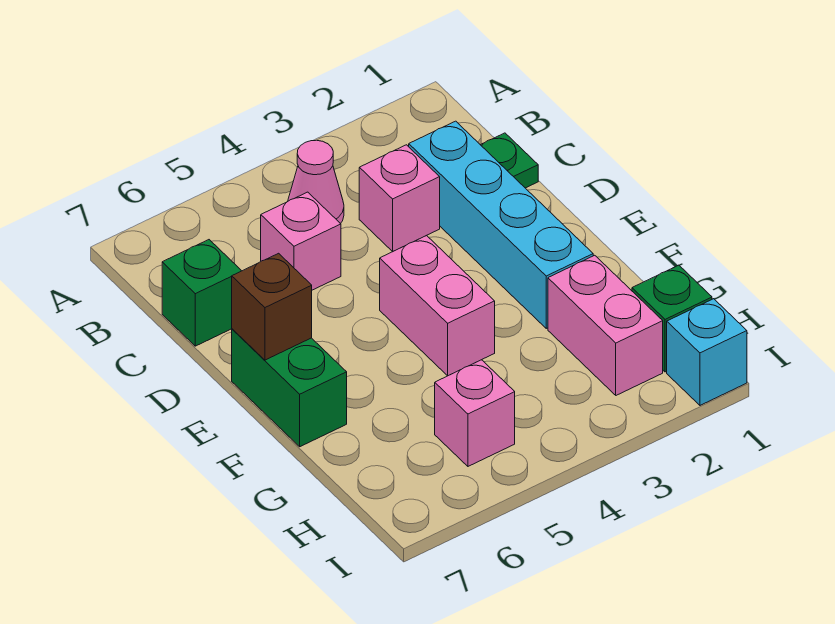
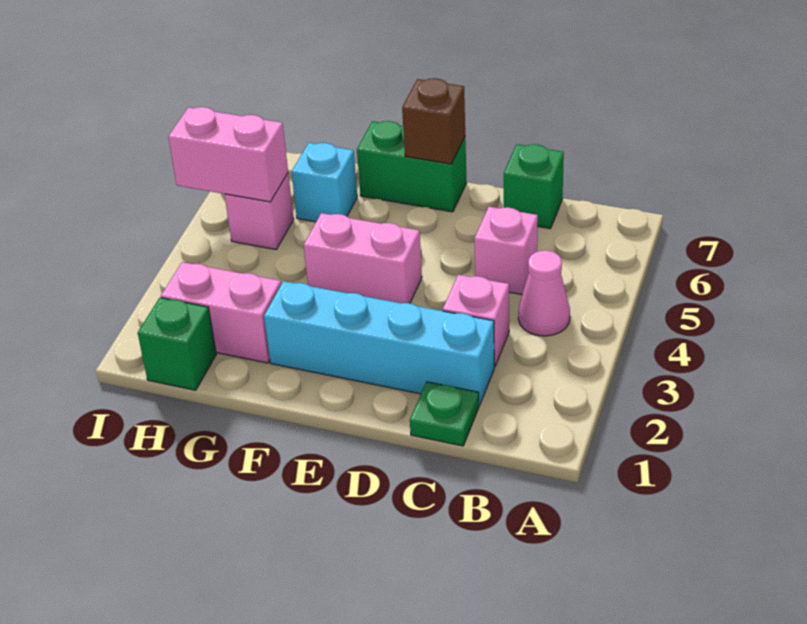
none -> pink 1x2 brick [168,107,288,202]
cyan 1x1 brick [667,299,747,405] -> cyan 1x1 brick moved to [292,143,357,222]

